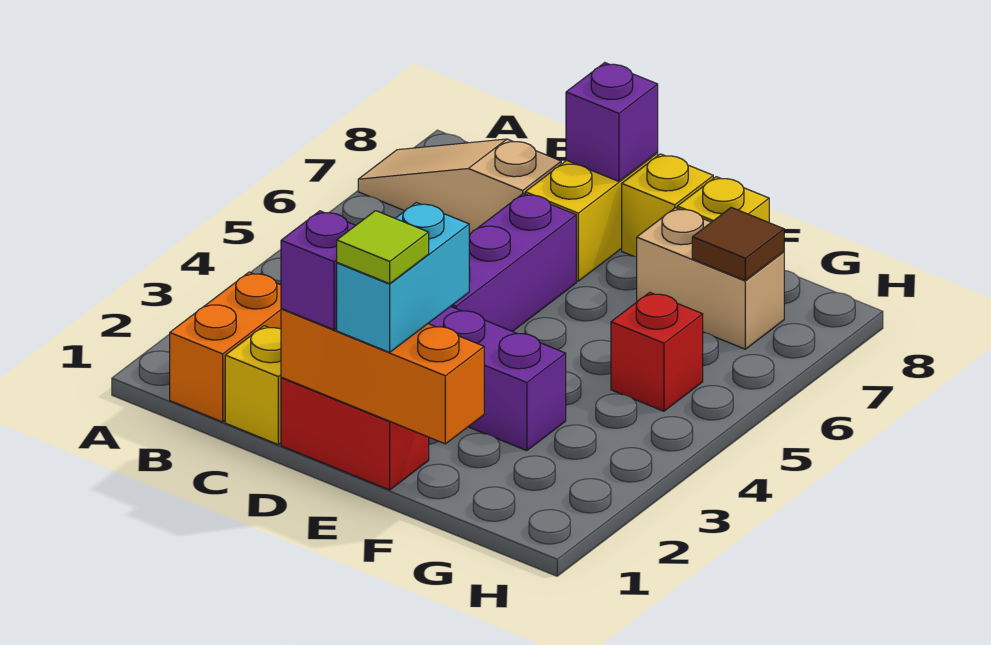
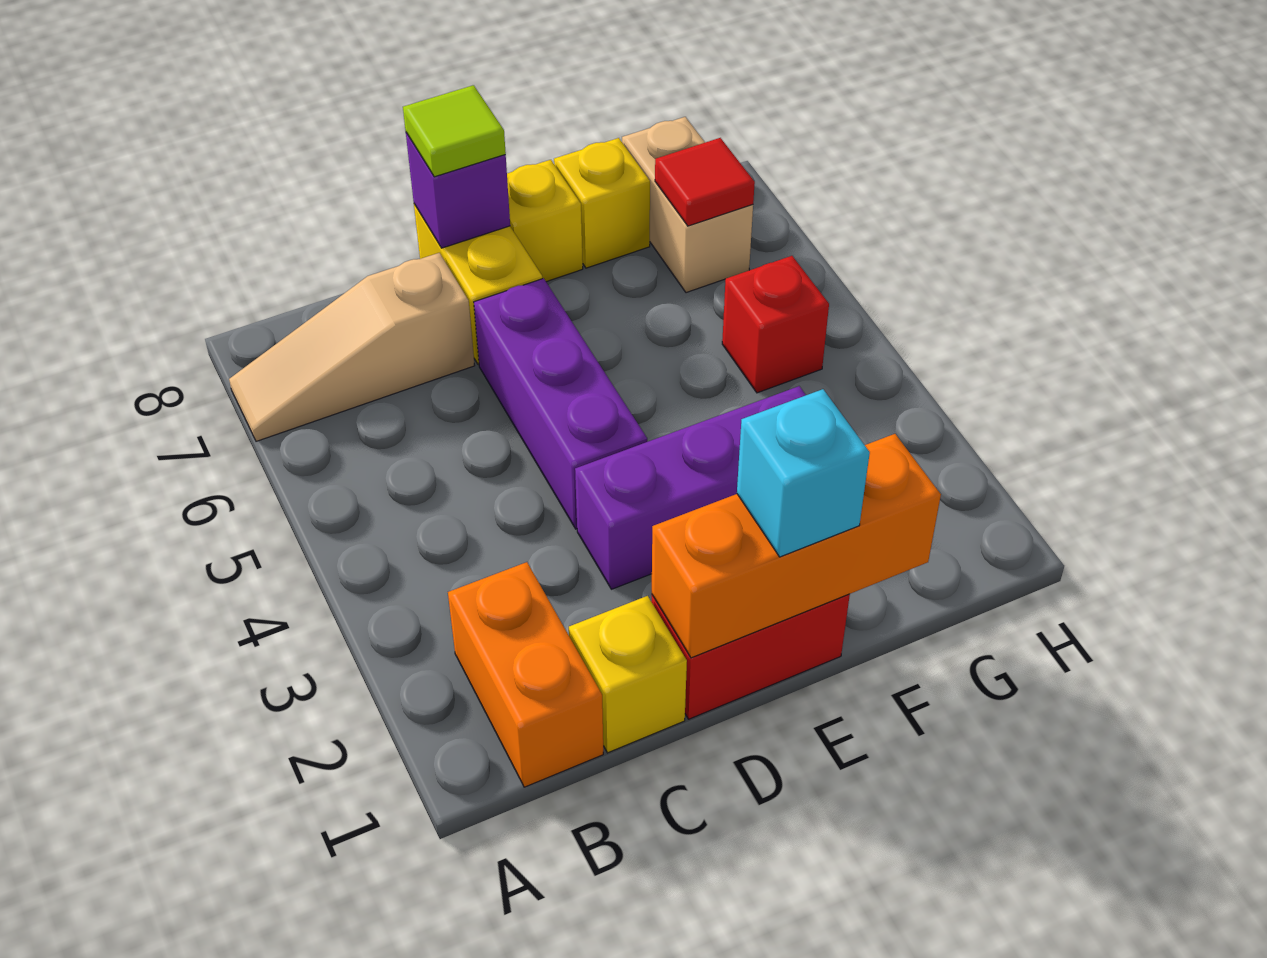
purple 1x1 brick [281,211,356,330] -> none
cyan 1x2 brick [337,203,469,352] -> cyan 1x1 brick [737,389,870,557]
lime 1x1 tile [337,211,429,284] -> lime 1x1 tile moved to [403,85,506,177]
tan 1x2 brick [637,208,784,349] -> tan 1x2 brick turned to [622,117,753,293]
brown 1x1 tile [692,207,784,280] -> red 1x1 tile [655,138,755,226]

